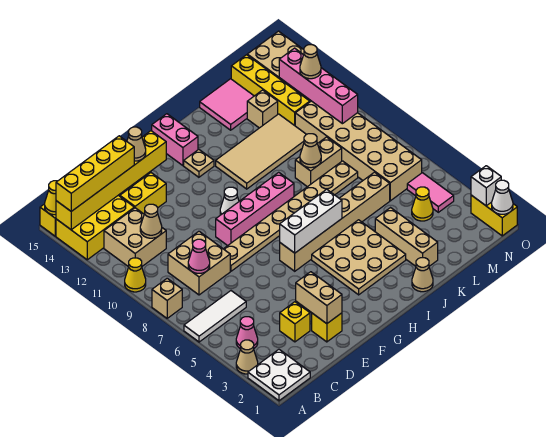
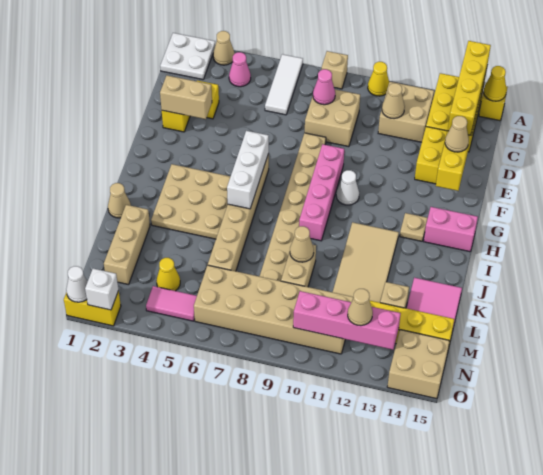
tan 1x3 brick [375,208,438,266] -> tan 1x3 brick turned to [104,205,150,285]

